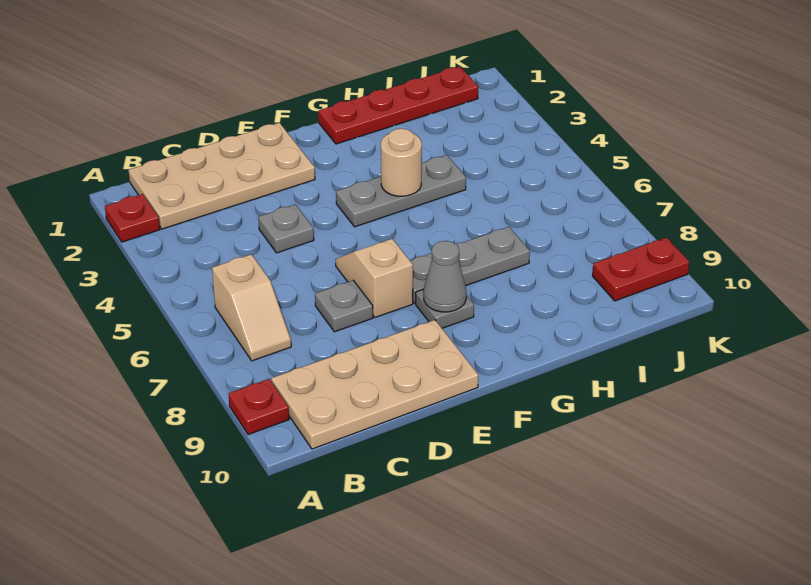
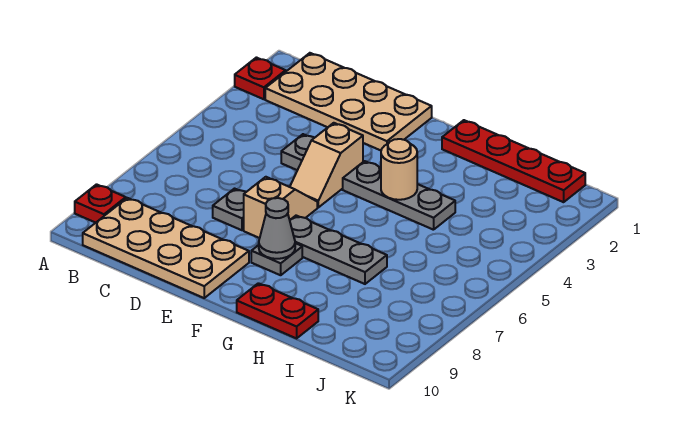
tan 1x2 slope [212,254,291,361] -> tan 1x2 slope moved to [290,123,363,207]
red 1x2 plate [593,237,689,301] -> red 1x2 plate moved to [237,283,318,338]

